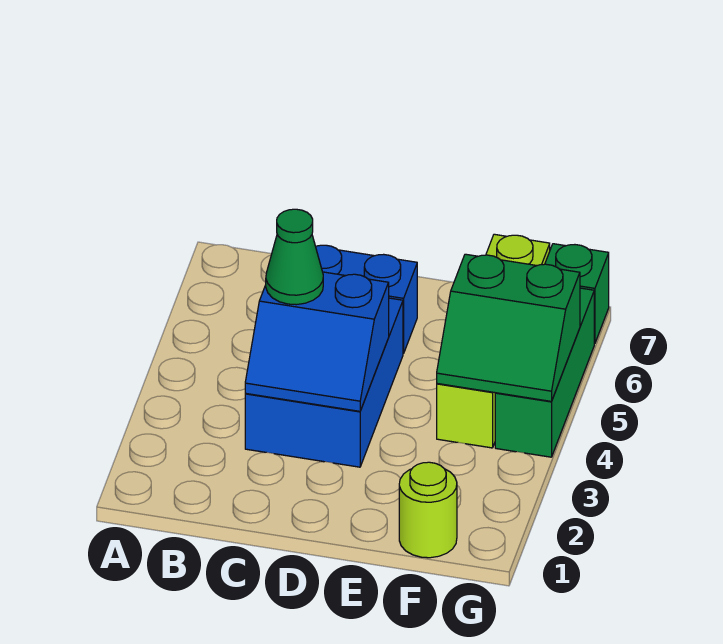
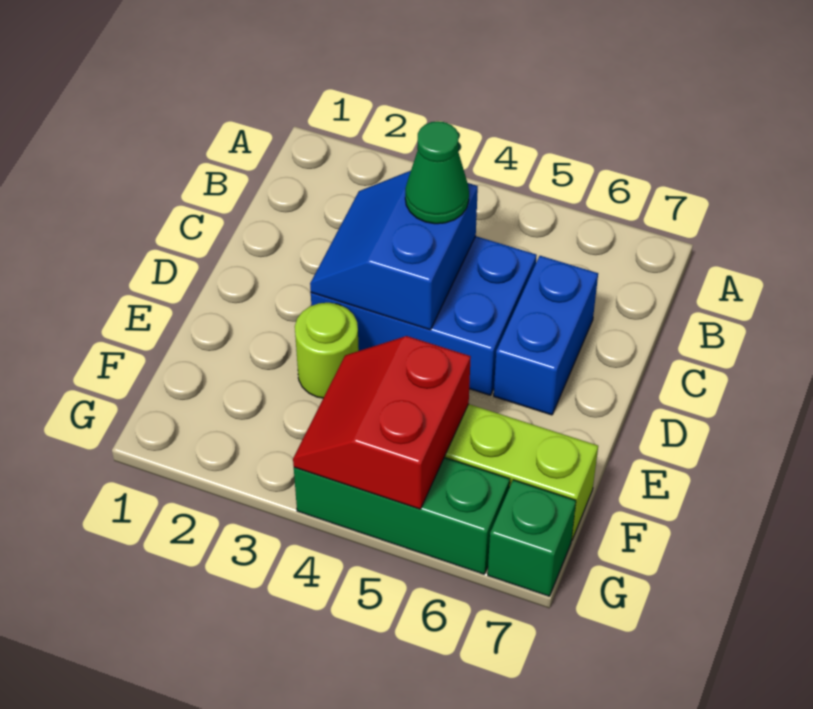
lime 1x1 round brick [399,462,457,558] -> lime 1x1 round brick moved to [295,303,359,398]
green 2x2 slope [437,254,580,401] -> red 2x2 slope [293,336,471,509]

